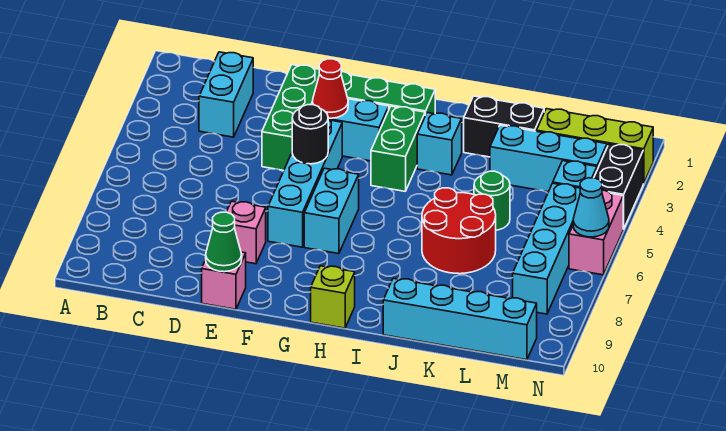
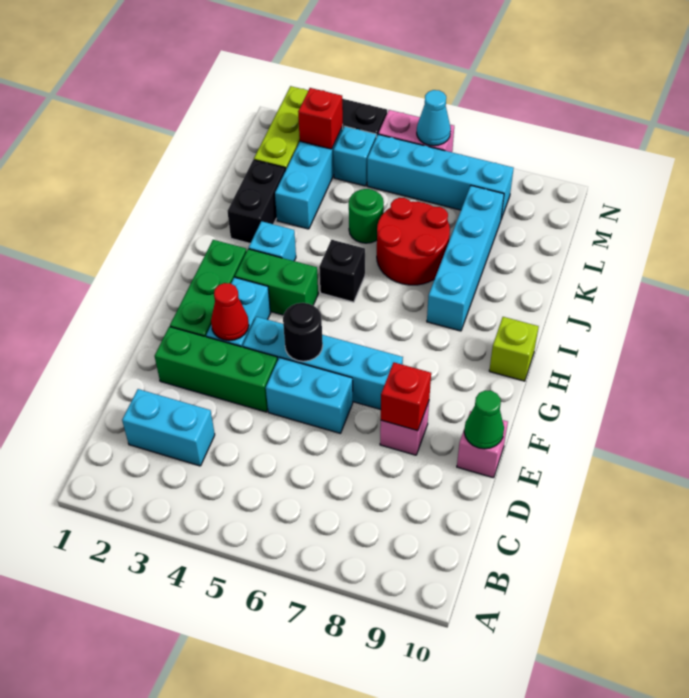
none -> red 1x1 brick [381,362,431,431]
cyan 1x2 brick [304,168,359,254] -> cyan 1x2 brick moved to [266,357,353,433]
none -> black 1x1 brick [319,240,365,302]
cyan 1x4 brick [383,278,537,360] -> cyan 1x4 brick moved to [427,186,504,331]
none -> red 1x1 brick [298,88,343,149]

